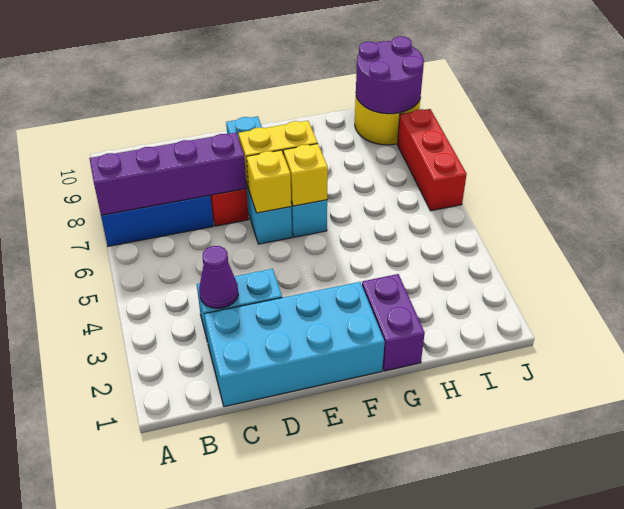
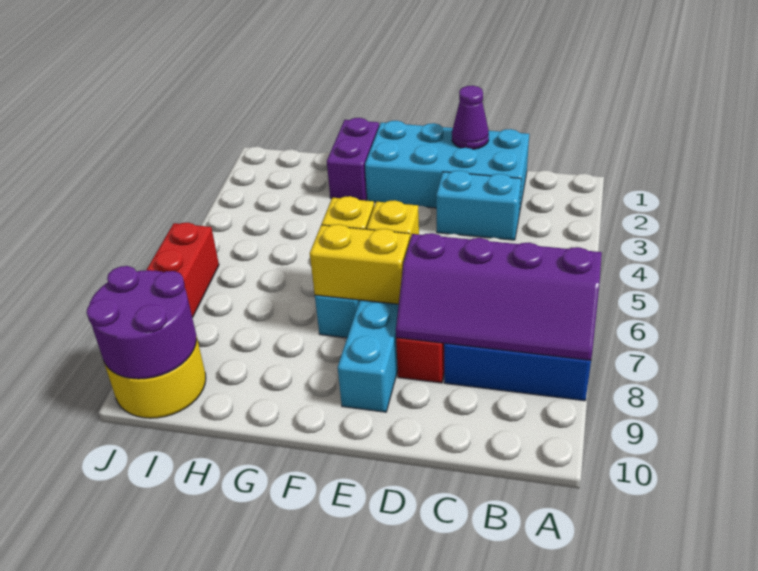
purple 1x1 cone [199,246,238,308] -> purple 1x1 cone moved to [452,86,489,149]

